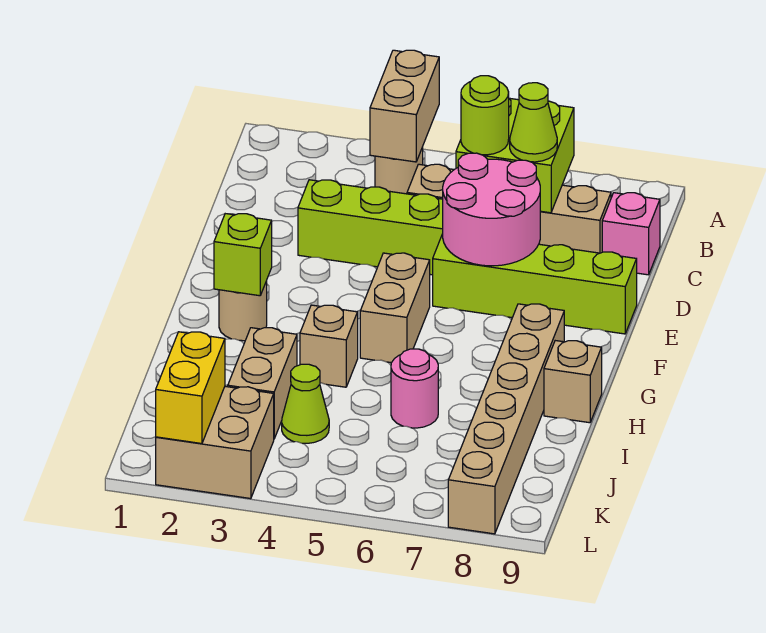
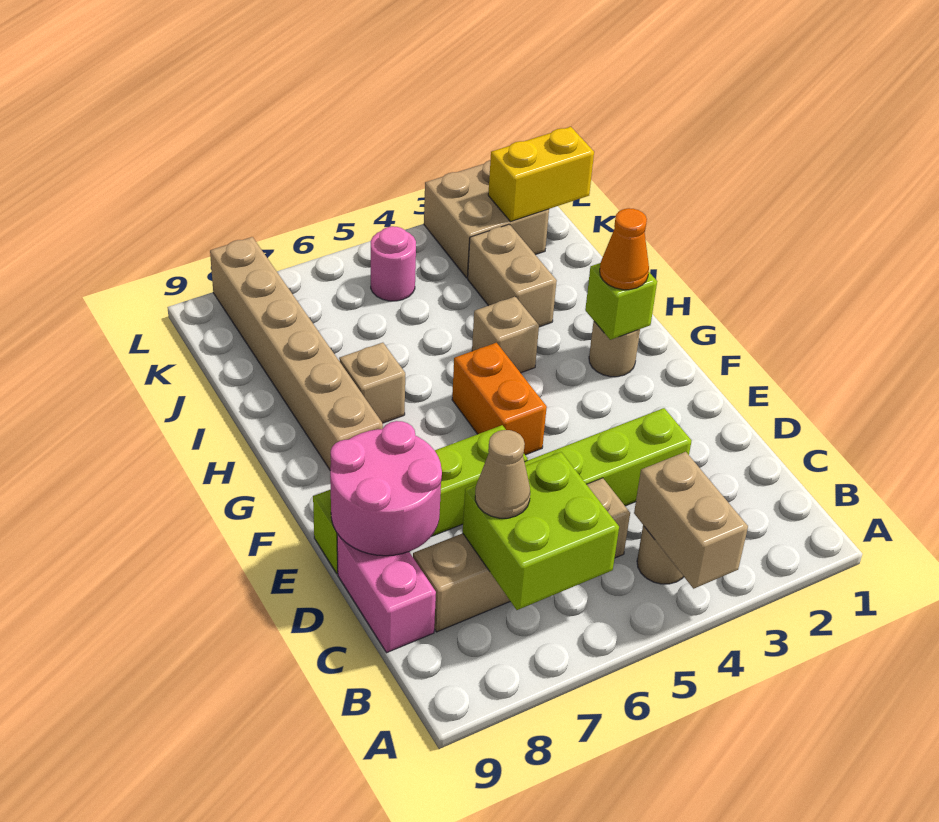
lime 1x1 round brick [461,76,509,155] -> none
lime 1x1 cone [510,83,557,162] -> tan 1x1 cone [475,430,530,518]
pink 1x1 brick [602,193,660,275] -> pink 1x2 brick [337,534,436,653]
pink 2x2 round brick [443,153,540,266] -> pink 2x2 round brick moved to [330,421,442,556]
tan 1x2 brick [360,253,430,363] -> orange 1x2 brick [452,343,547,455]
none -> orange 1x1 cone [600,208,649,290]
tan 1x1 brick [544,341,602,423] -> tan 1x1 brick moved to [339,343,405,423]
pink 1x1 round brick [391,349,438,428] -> pink 1x1 round brick moved to [371,226,416,301]
lime 1x1 cone [282,364,329,443] -> none
yellow 1x2 brick [156,332,225,444] -> yellow 1x2 brick turned to [488,127,594,222]

